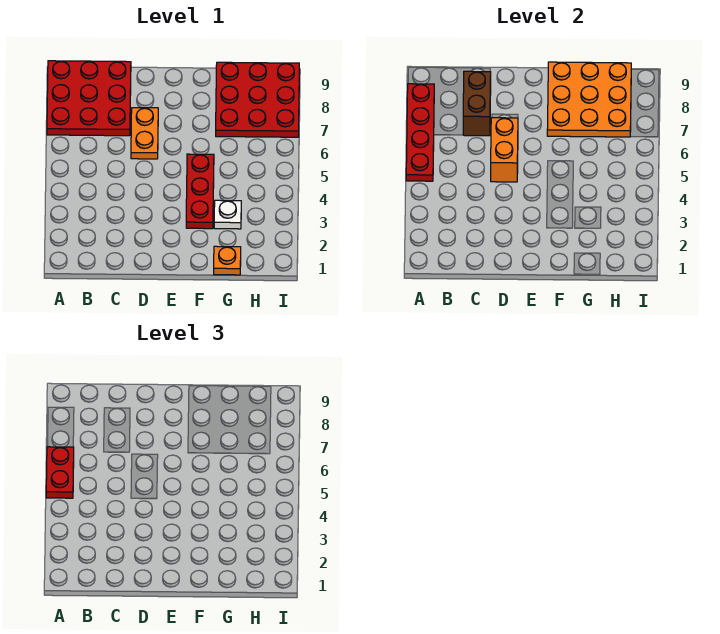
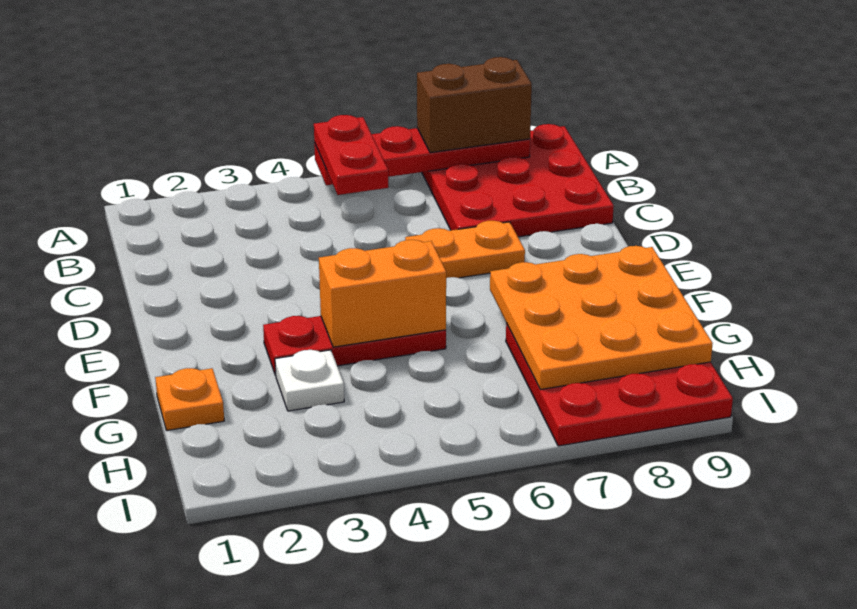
red 1x2 plate [46,447,74,498] -> red 1x2 plate turned to [314,115,388,195]
brown 1x2 brick [463,71,491,136] -> brown 1x2 brick moved to [417,57,532,153]
orange 1x2 brick [491,118,518,182] -> orange 1x2 brick moved to [319,240,446,347]

